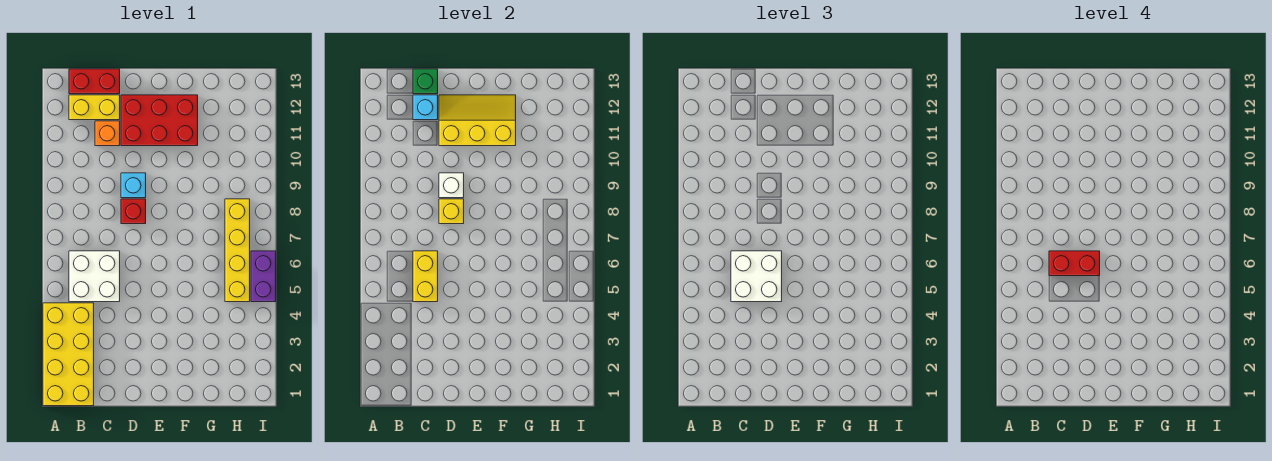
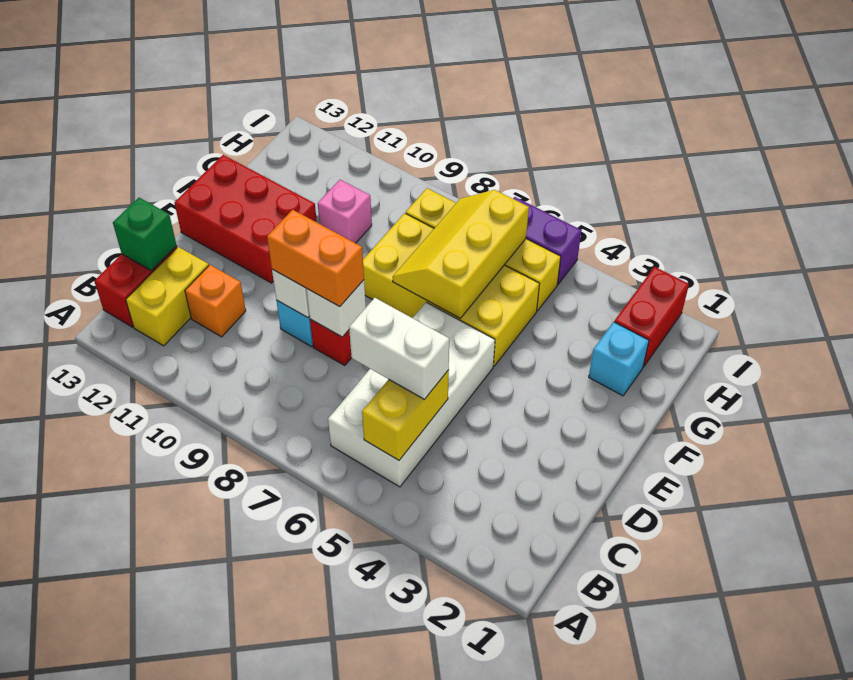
yellow 2x4 brick [43,303,94,406] -> yellow 2x4 brick moved to [363,213,539,366]
white 2x2 brick [69,251,120,302] -> white 2x4 brick [328,302,495,487]
yellow 1x2 brick [413,251,438,302] -> yellow 1x2 brick turned to [362,370,449,460]
white 2x2 brick [731,251,782,302] -> white 1x2 brick [349,298,449,399]
red 1x2 brick [1049,251,1100,276] -> red 1x2 brick moved to [614,267,689,367]
cyan 1x1 brick [413,95,438,120] -> cyan 1x1 brick moved to [589,322,649,396]
yellow 1x1 brick [439,199,464,224] -> white 1x1 brick [306,280,366,337]
none -> orange 1x2 brick [267,210,364,307]
red 2x3 brick [121,95,198,146] -> red 2x3 brick turned to [175,155,317,283]
yellow 2x3 slope [439,95,516,146] -> yellow 2x3 slope moved to [393,190,529,318]
none -> pink 1x1 brick [318,180,372,243]

